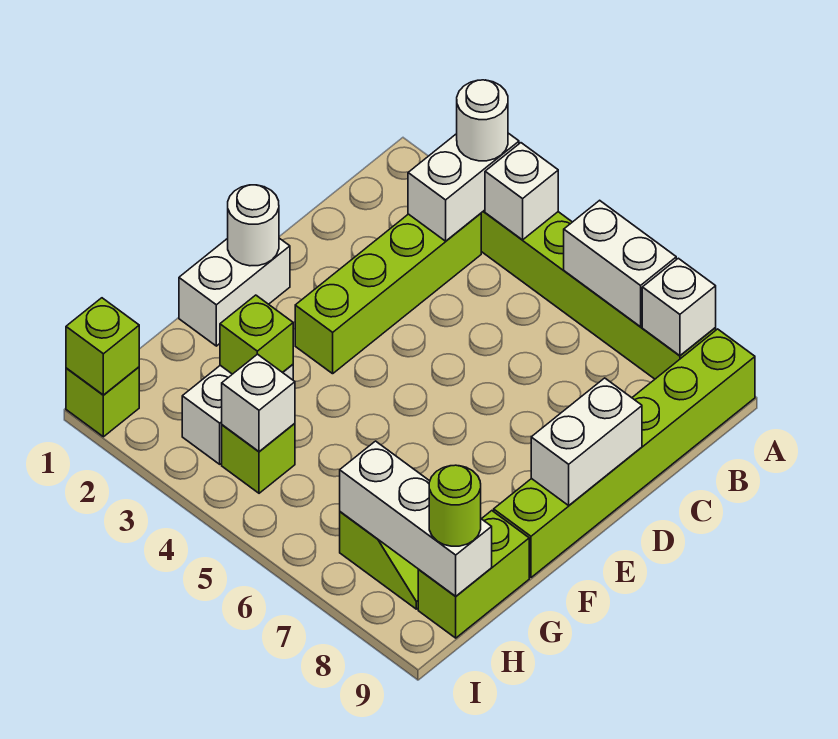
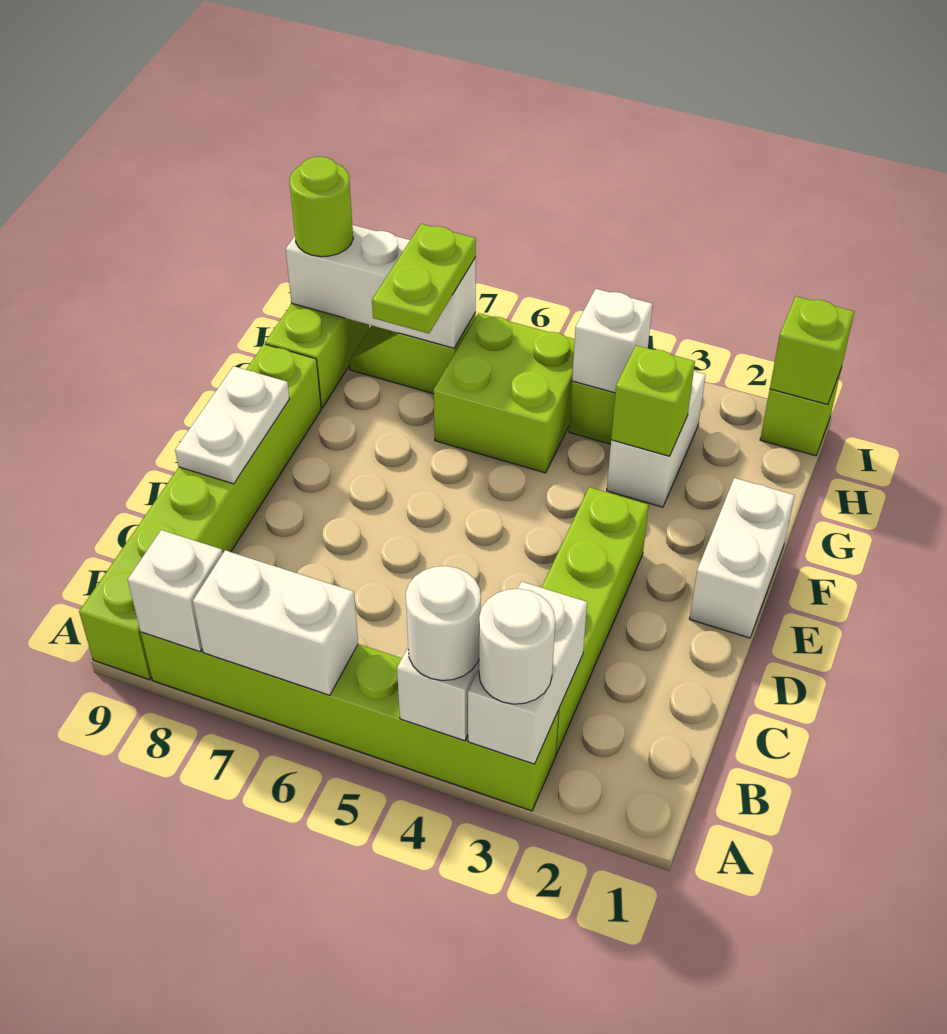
white 1x2 brick [531,378,642,505] -> white 1x2 plate [175,366,289,484]
white 1x1 round brick [228,185,279,266] -> white 1x1 round brick moved to [406,566,481,681]
none -> lime 2x2 brick [434,313,575,473]
none -> lime 1x2 plate [372,224,476,333]

